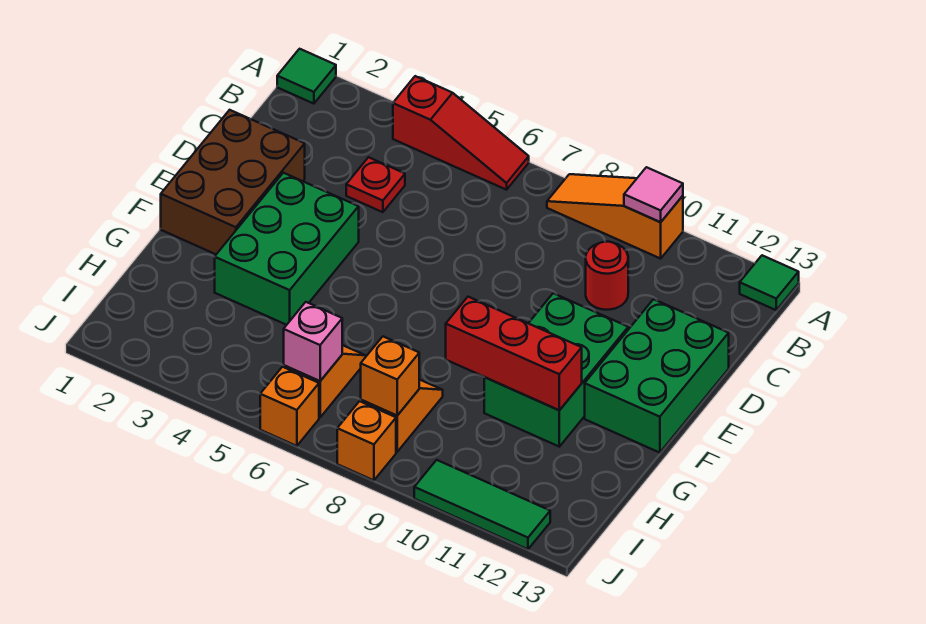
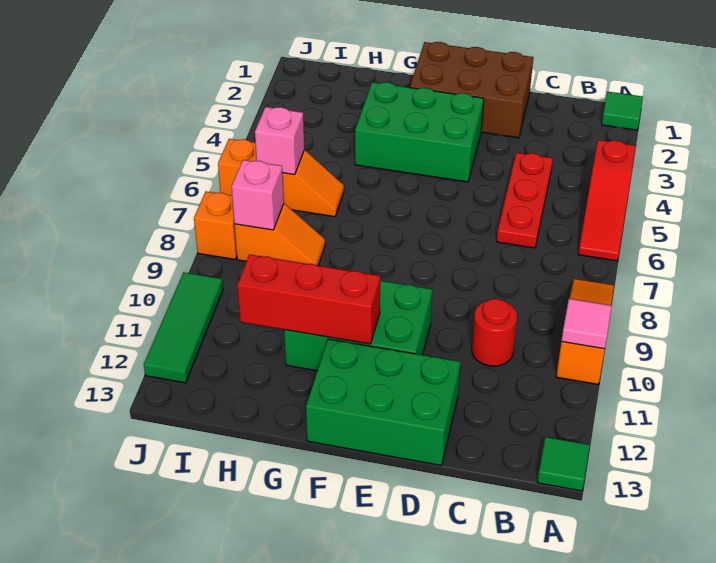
red 1x1 plate [346,157,405,212] -> red 1x3 plate [497,153,553,248]
red 1x3 brick [446,297,582,410] -> red 1x3 brick turned to [237,254,380,344]
orange 1x1 brick [361,337,419,416] -> pink 1x1 brick [232,160,284,230]

